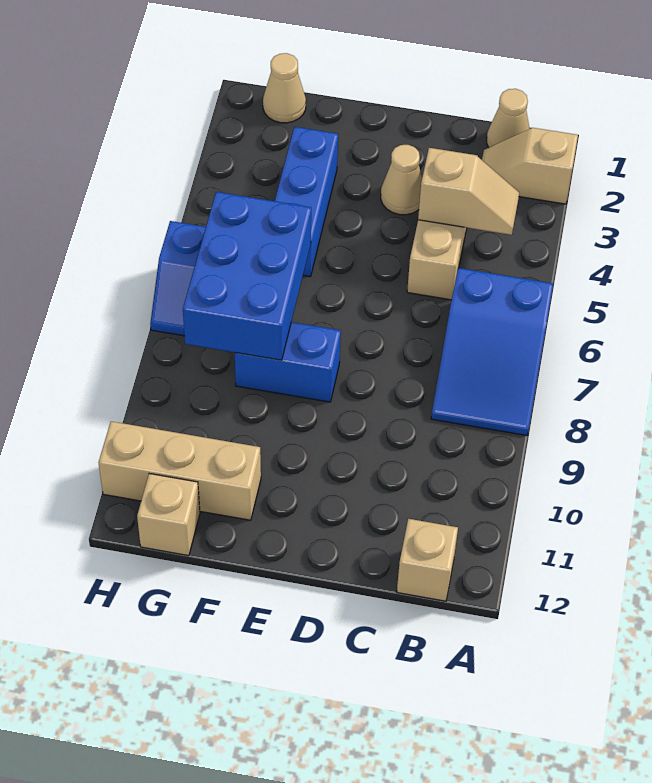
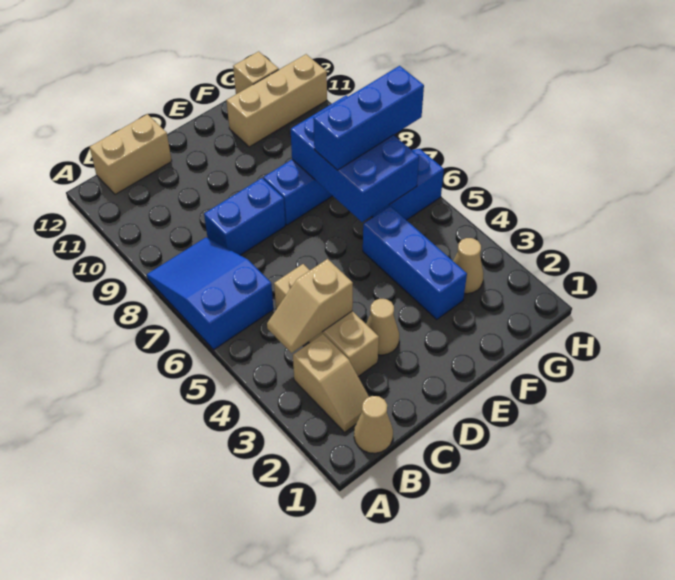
tan 1x2 slope [482,128,578,204] -> tan 1x2 slope turned to [293,334,369,432]
tan 1x1 brick [397,519,458,601] -> tan 1x2 brick [90,114,172,195]
none -> blue 1x2 brick [204,178,285,255]
none -> blue 1x3 brick [313,66,424,170]
tan 1x1 cone [263,53,306,123] -> tan 1x1 cone moved to [453,238,483,294]

